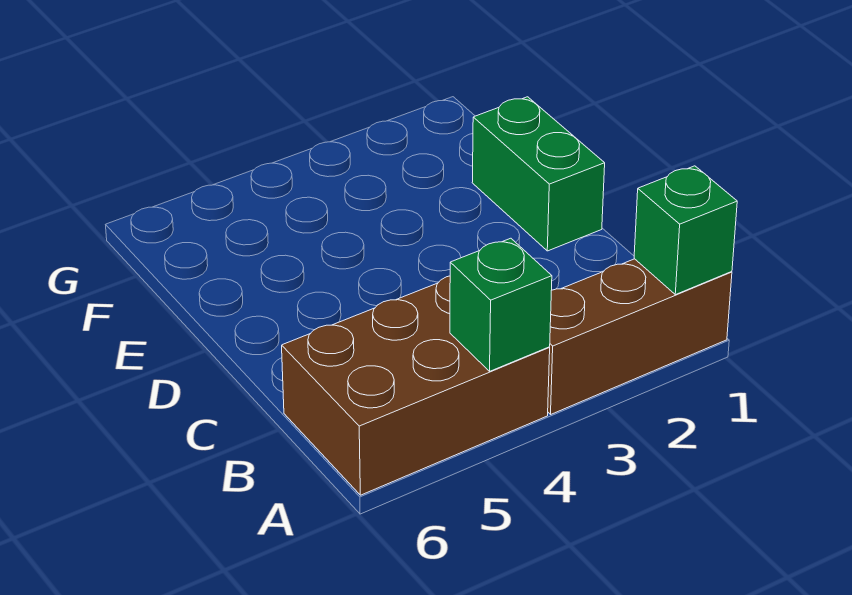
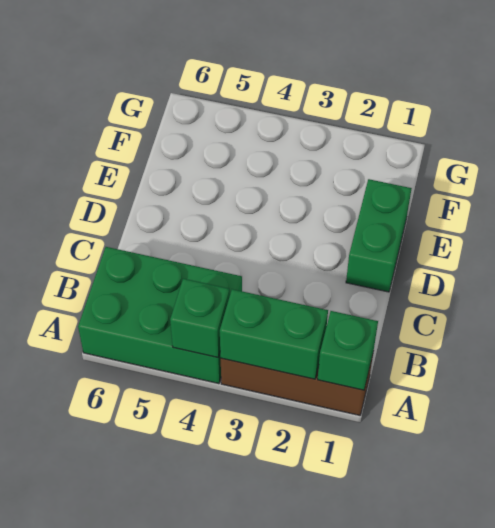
none -> green 1x2 brick [220,289,328,379]
brown 2x3 brick [282,276,550,495] -> green 2x3 brick [78,247,242,384]

